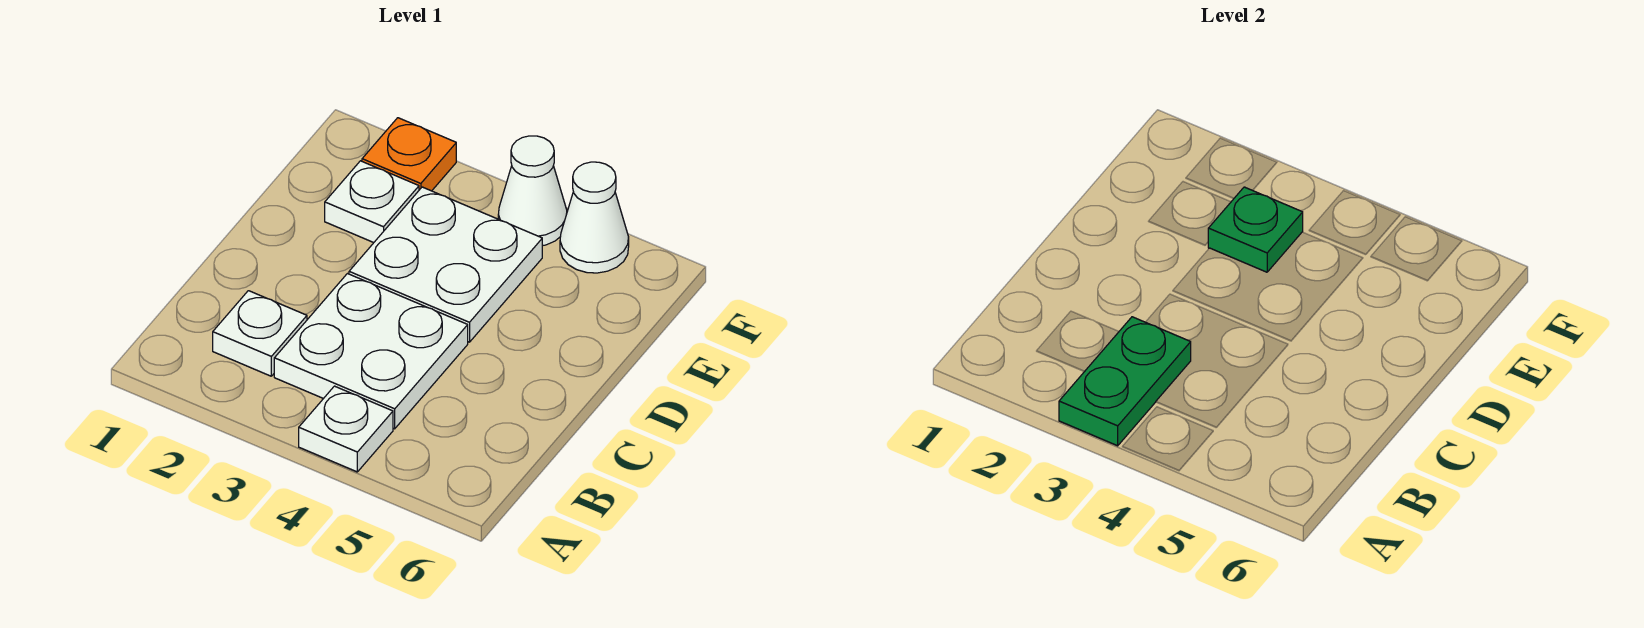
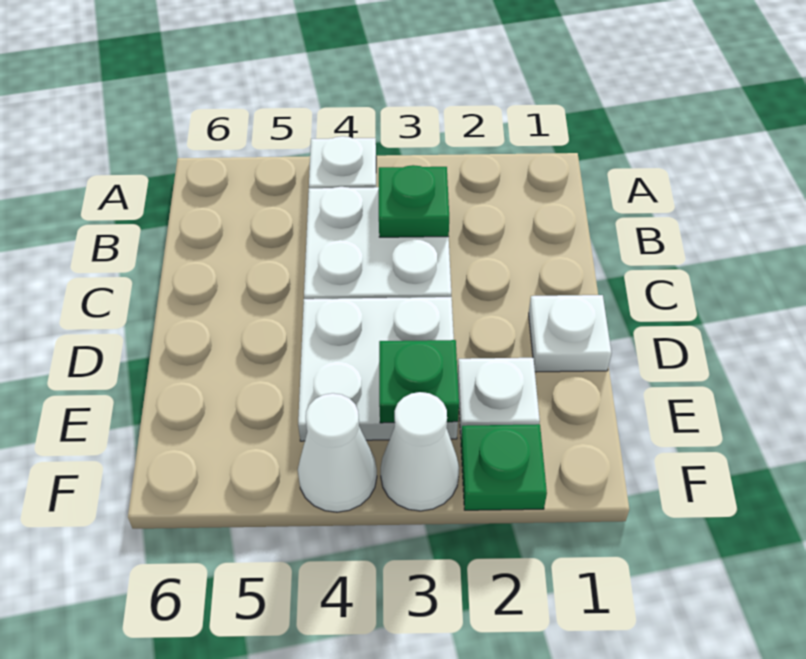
green 1x2 plate [1059,317,1191,446] -> green 1x1 plate [379,165,449,237]
white 1x1 plate [213,291,307,376] -> white 1x1 plate moved to [529,295,611,372]
orange 1x1 plate [362,118,456,191] -> green 1x1 plate [461,424,547,510]
white 1x1 cone [560,162,629,273] -> white 1x1 cone moved to [381,392,459,511]

